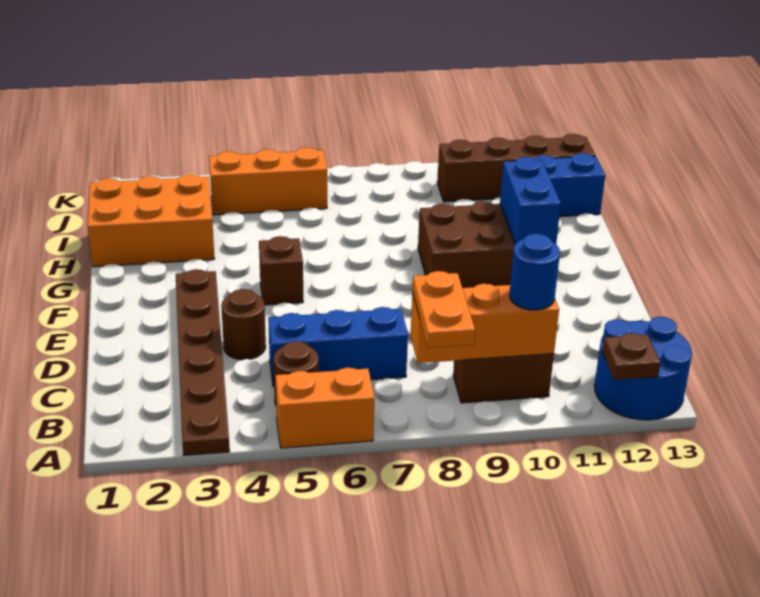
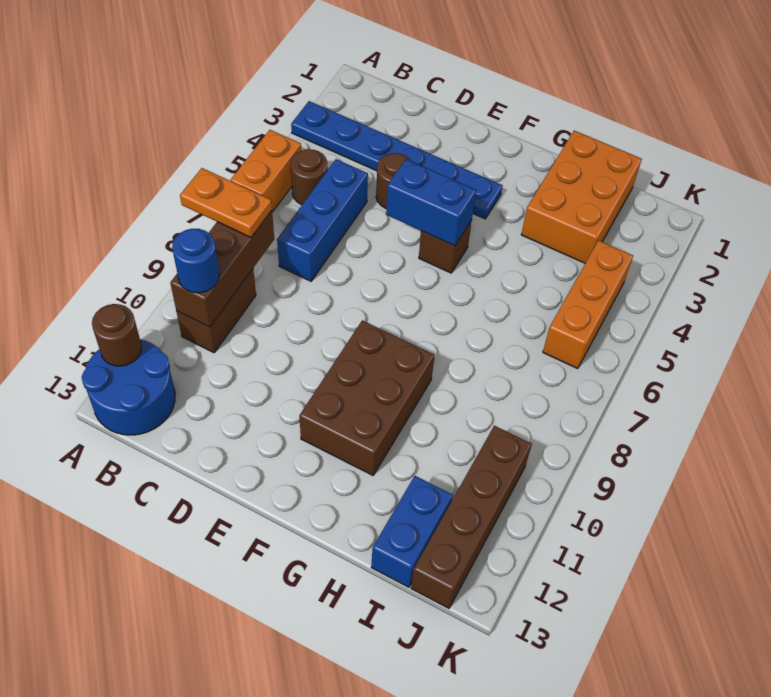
brown 1x6 plate [176,269,230,455] -> blue 1x6 plate [291,101,503,219]
brown 1x1 plate [602,333,661,380] -> brown 1x1 round brick [92,304,142,366]
orange 1x3 brick [411,284,559,363] -> brown 1x3 brick [170,211,274,327]
blue 1x2 brick [500,157,561,244] -> blue 1x2 brick moved to [386,159,476,246]

